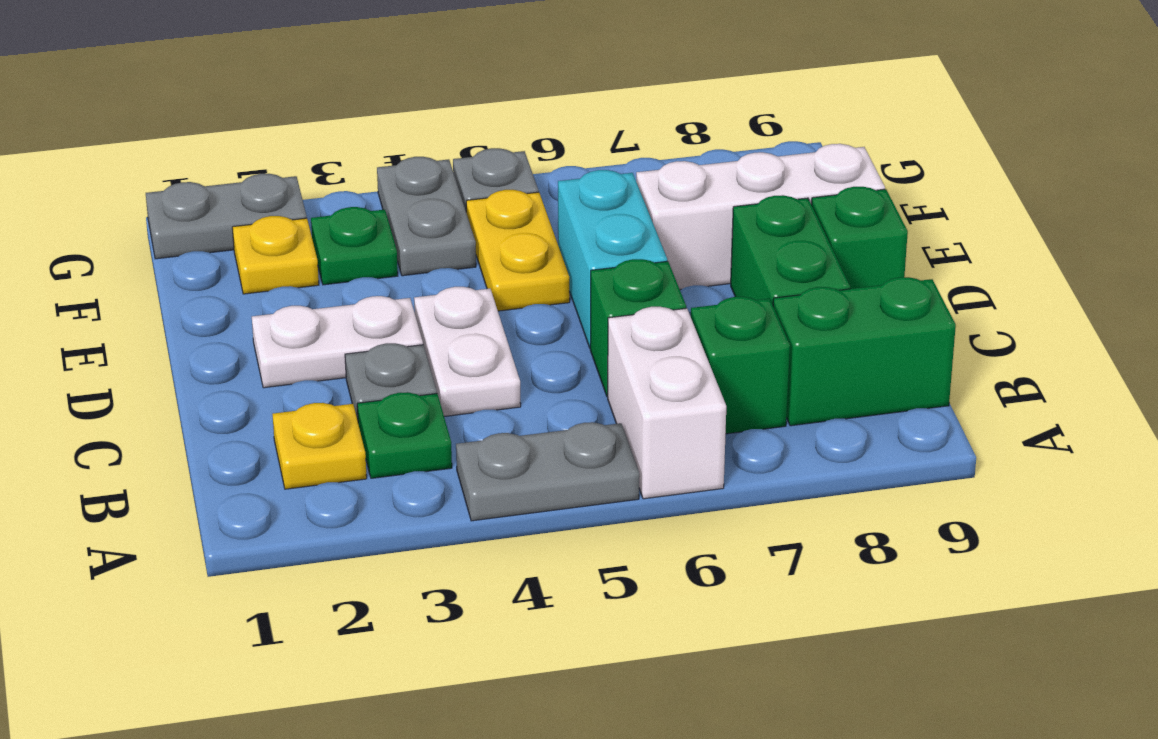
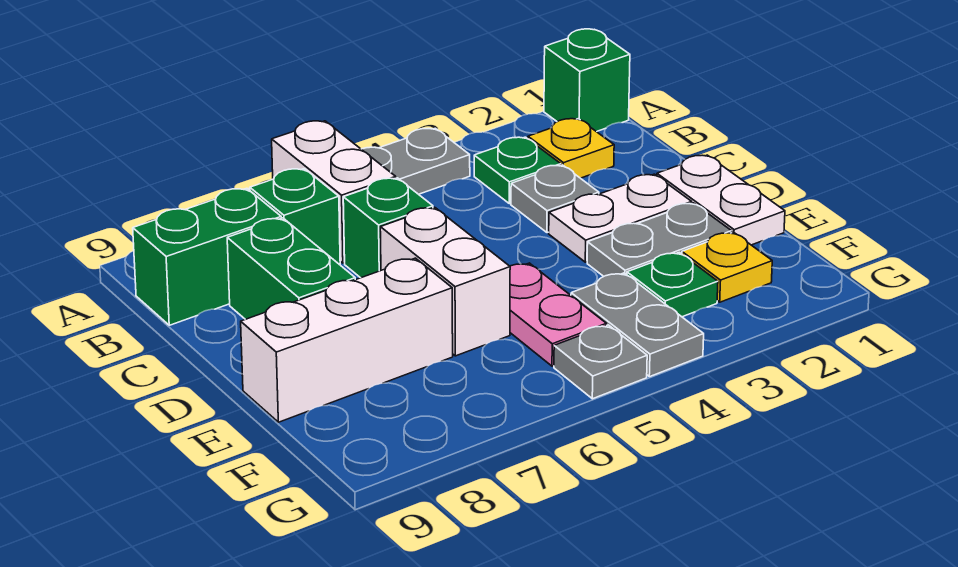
white 1x2 plate [414,287,521,416] -> white 1x2 plate moved to [657,155,785,245]
cyan 1x2 brick [558,170,667,348] -> white 1x2 brick [380,207,510,356]
green 1x1 brick [812,187,908,289] -> green 1x1 brick moved to [544,29,630,132]
yellow 1x2 plate [466,190,570,311] -> pink 1x2 plate [510,263,606,366]
grey 1x2 plate [146,174,307,259] -> grey 1x2 plate moved to [587,203,732,276]

